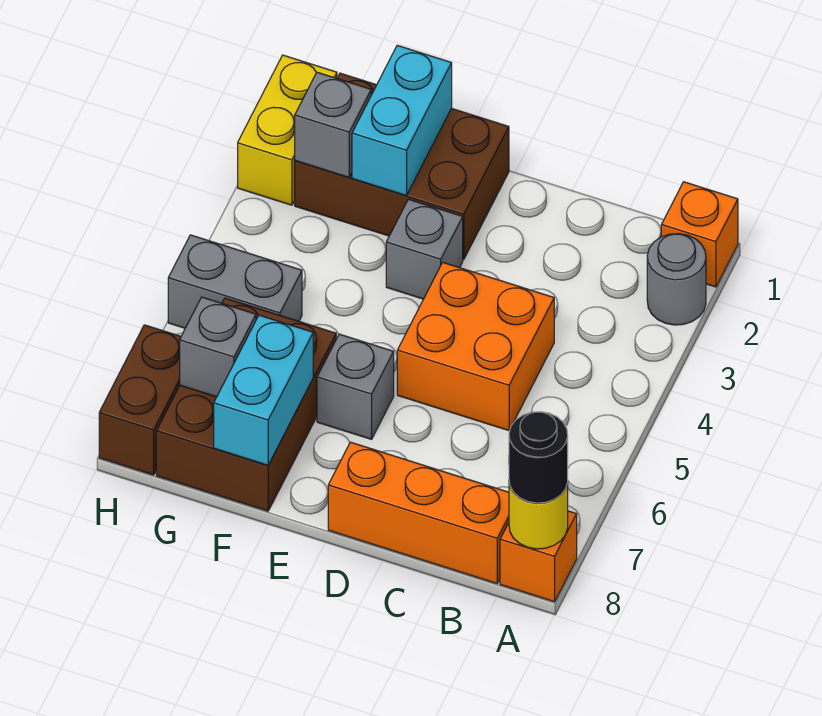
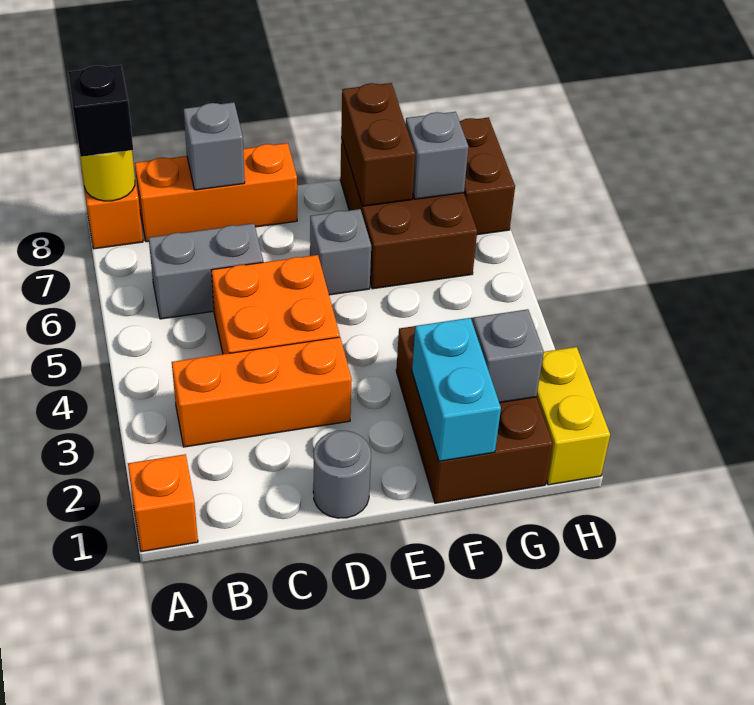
grey 1x1 round brick [647,234,706,325] -> grey 1x1 round brick moved to [313,431,371,518]
black 1x1 round brick [509,412,568,503] -> black 1x1 brick [68,65,133,157]
none -> orange 1x3 brick [172,337,352,447]
brown 2x3 brick [295,73,509,260] -> brown 2x3 brick turned to [396,318,553,503]
grey 1x1 brick [386,199,463,299] -> grey 1x1 brick moved to [184,102,245,190]
cyan 1x2 brick [214,315,313,465] -> brown 1x2 brick [341,83,415,206]
grey 1x2 brick [168,235,302,328] -> grey 1x2 brick moved to [149,223,263,319]

